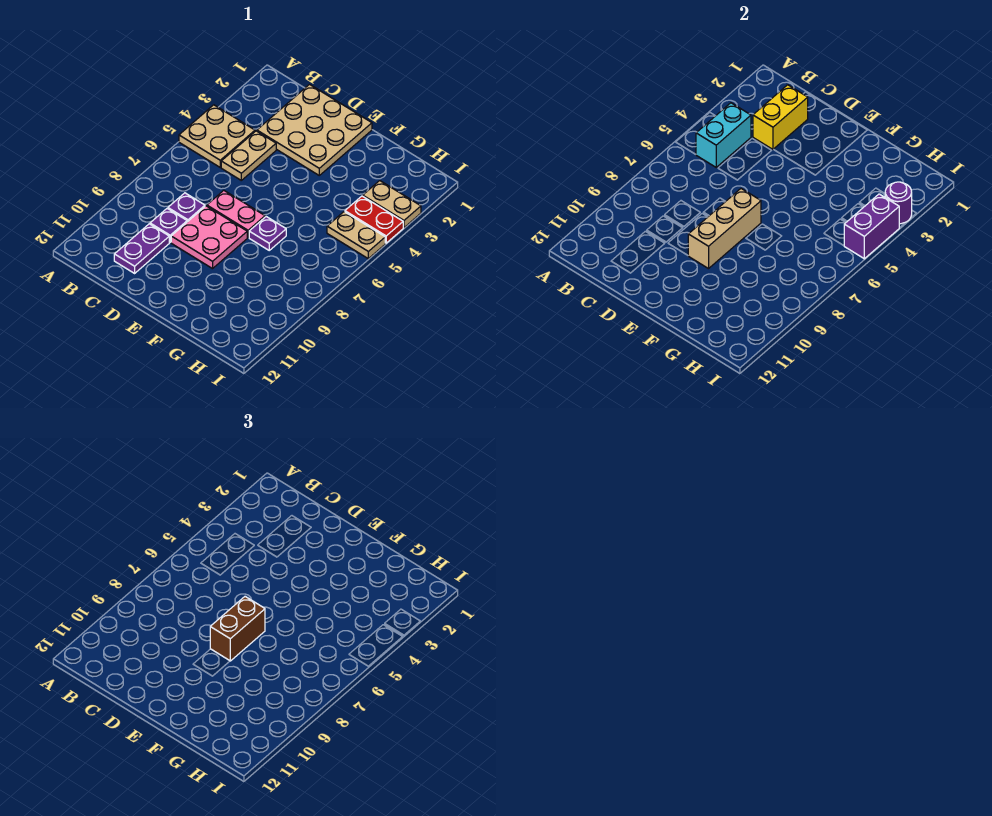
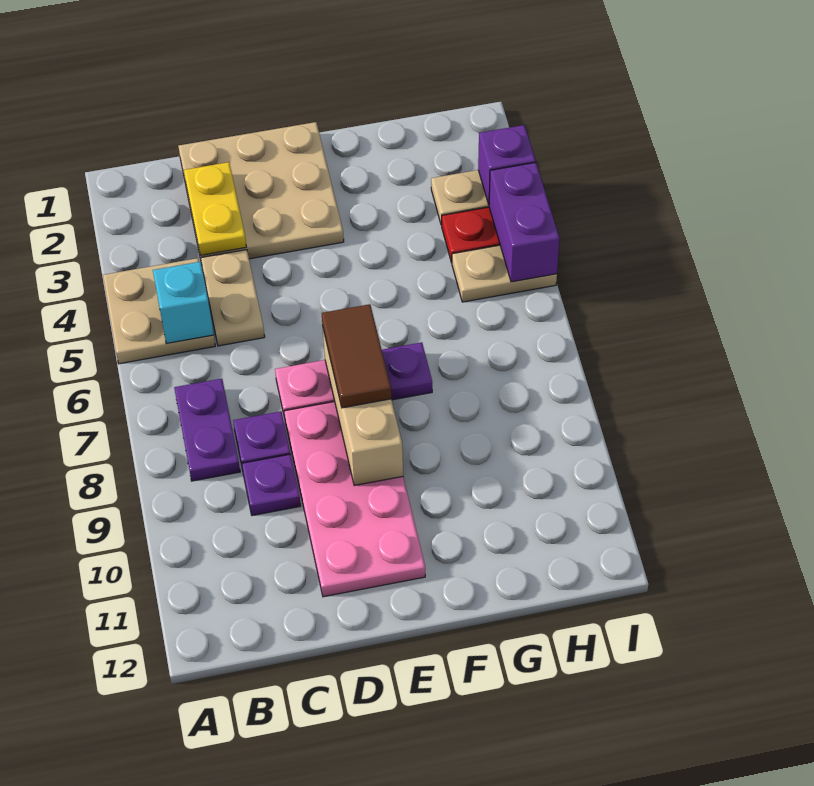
cyan 1x2 brick [696,103,751,167] -> cyan 1x1 brick [153,262,214,344]
yellow 1x2 brick [753,85,808,149] -> yellow 1x2 plate [184,162,246,255]
purple 1x2 plate [114,224,169,273] -> purple 1x2 plate moved to [174,379,240,481]
pink 2x2 plate [171,206,247,269] -> pink 2x4 plate [284,402,425,597]
brown 1x2 brick [210,597,265,661] -> brown 1x2 tile [322,304,391,408]
purple 1x1 round brick [885,182,912,224] -> purple 1x1 brick [478,125,536,204]

